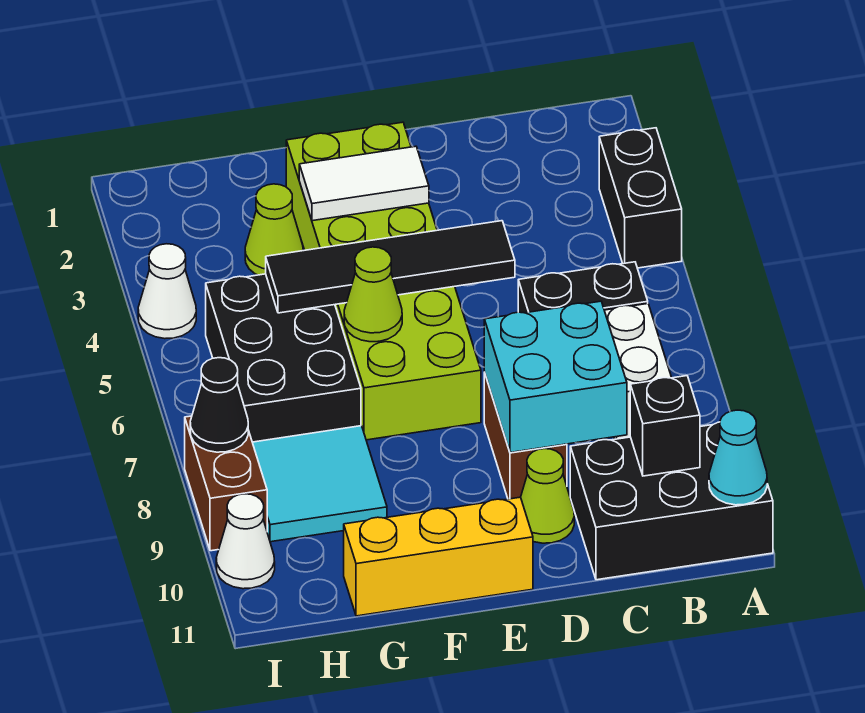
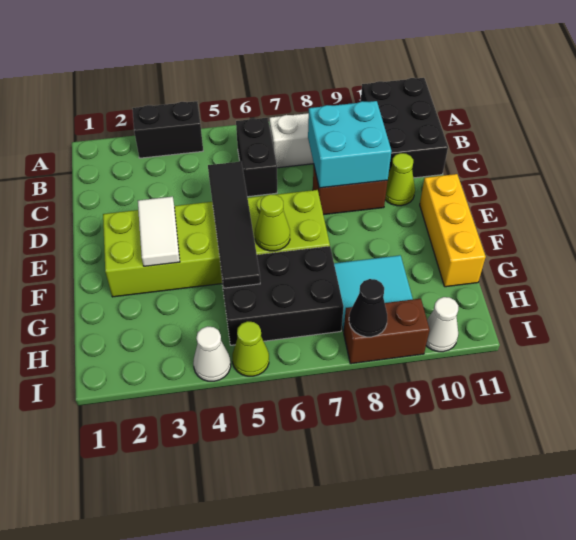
cyan 1x1 cone [709,410,767,505] -> none
black 1x1 brick [630,376,700,476] -> none
lime 1x1 cone [245,184,303,275] -> lime 1x1 cone moved to [232,321,269,376]

